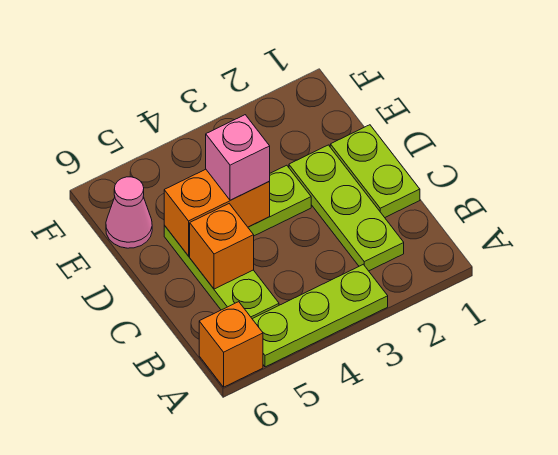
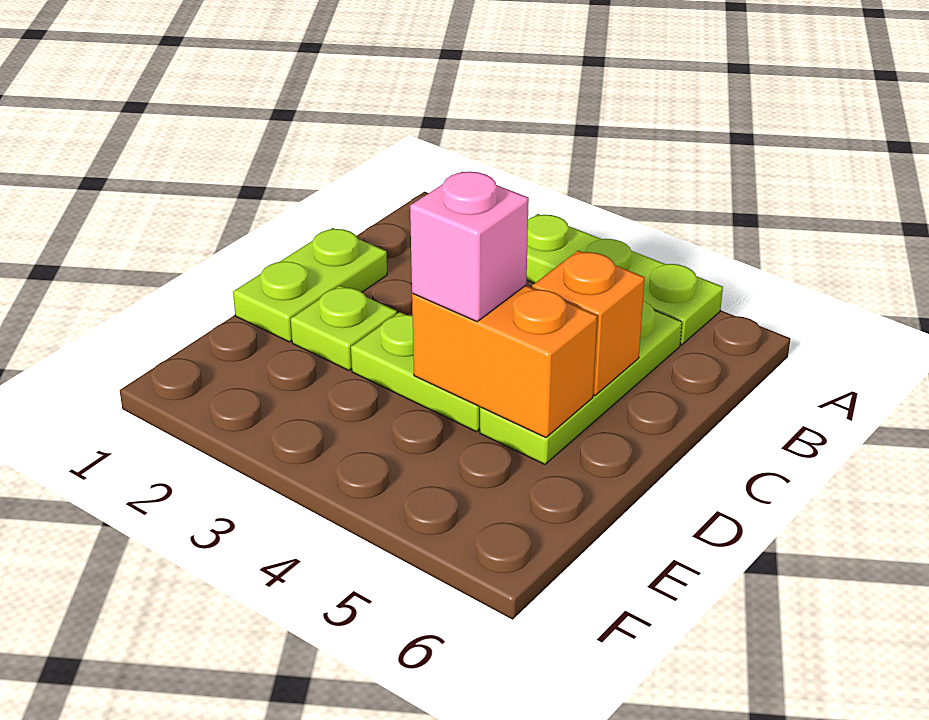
orange 1x1 brick [199,302,263,387] -> none
lime 1x3 plate [289,145,404,271] -> lime 1x1 plate [291,285,397,370]
pink 1x1 cone [106,177,152,248] -> none

